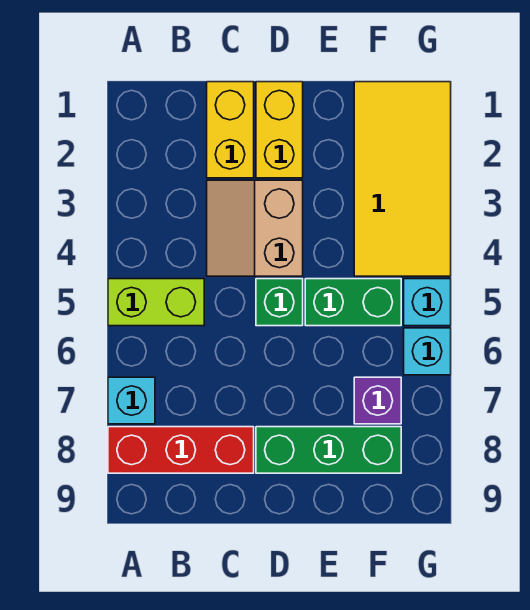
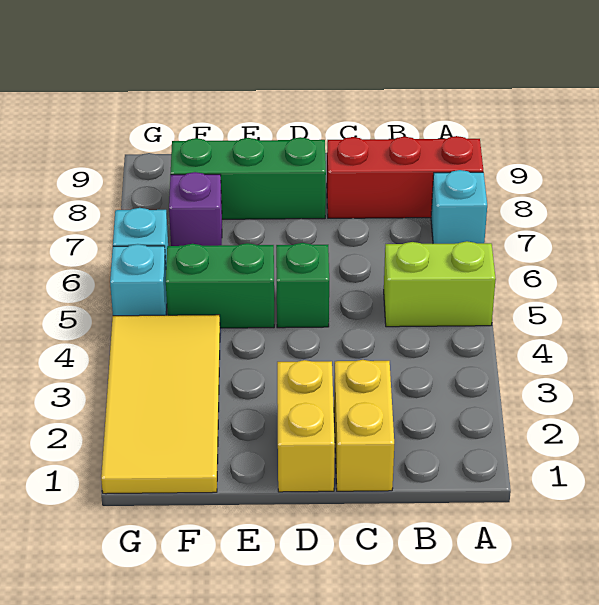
tan 2x2 slope [207,180,303,276] -> none

